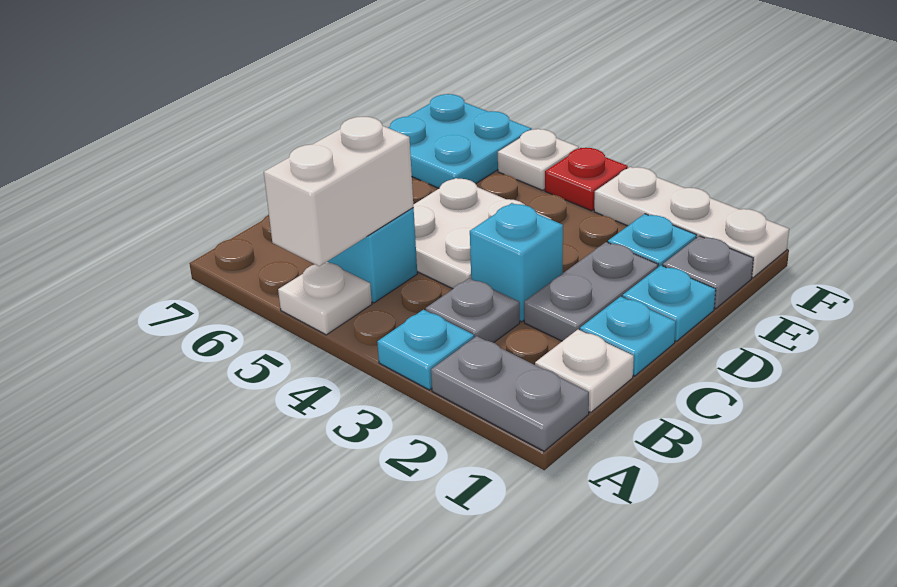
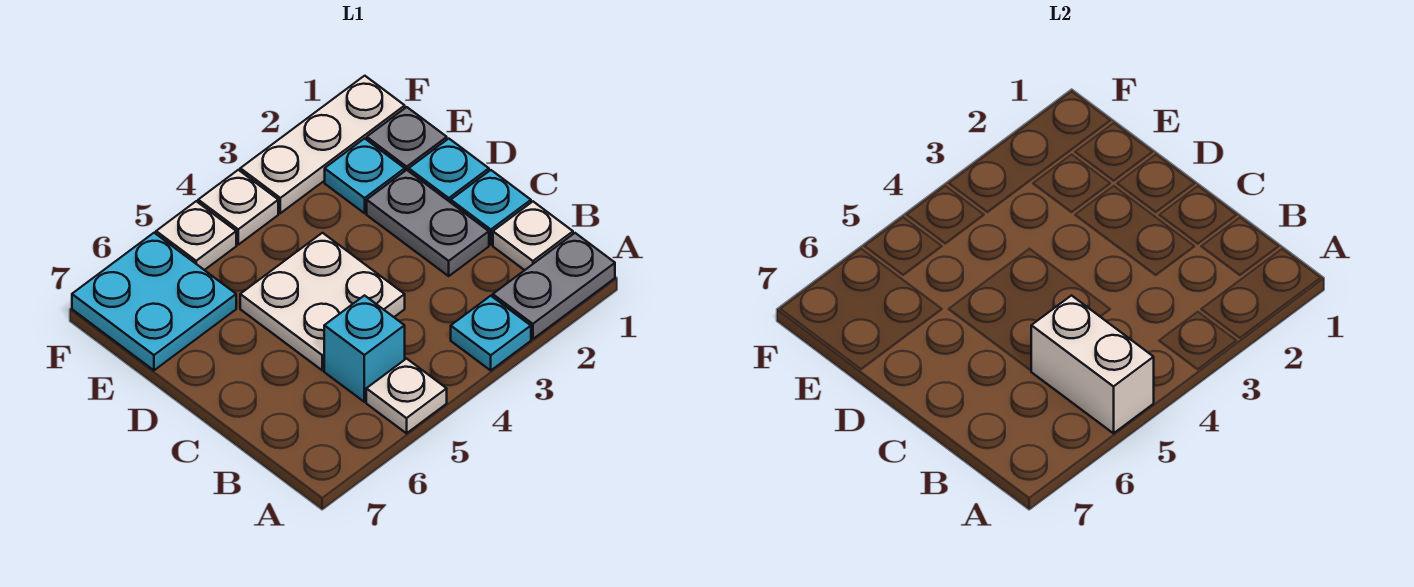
grey 1x1 plate [426,278,520,343] -> none
cyan 1x1 brick [470,203,563,322] -> none
red 1x1 plate [545,148,628,211] -> white 1x1 plate [198,170,278,245]

